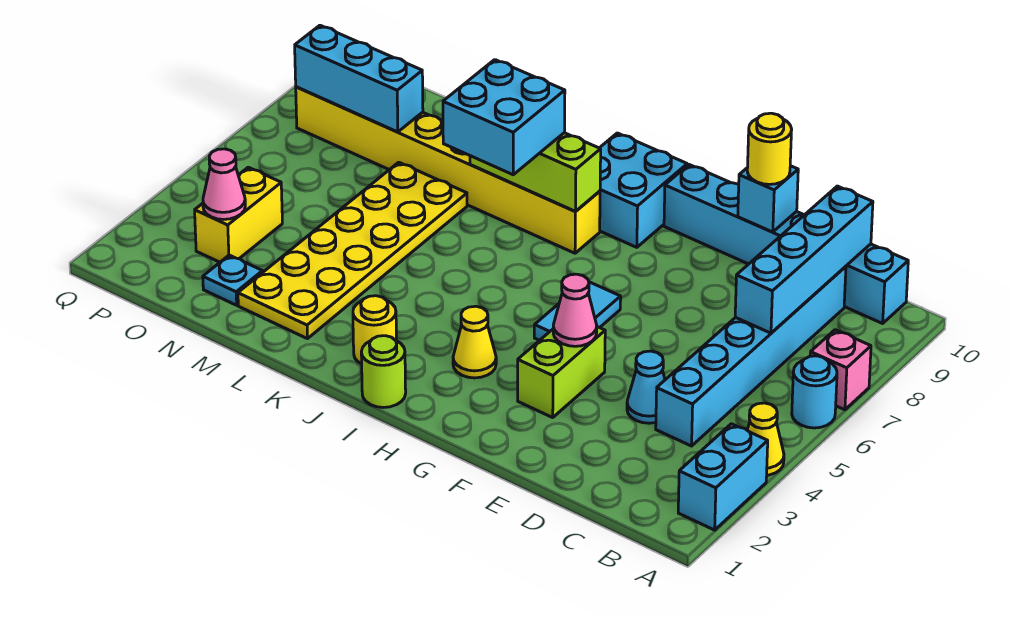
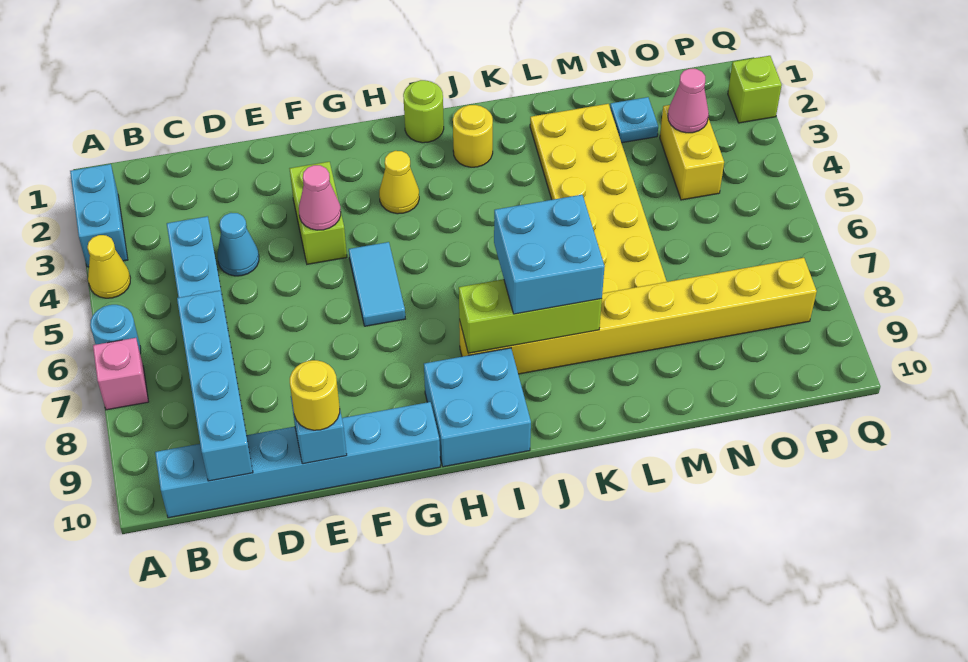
cyan 1x3 brick [295,25,423,132] -> none
none -> lime 1x1 brick [728,56,782,123]

